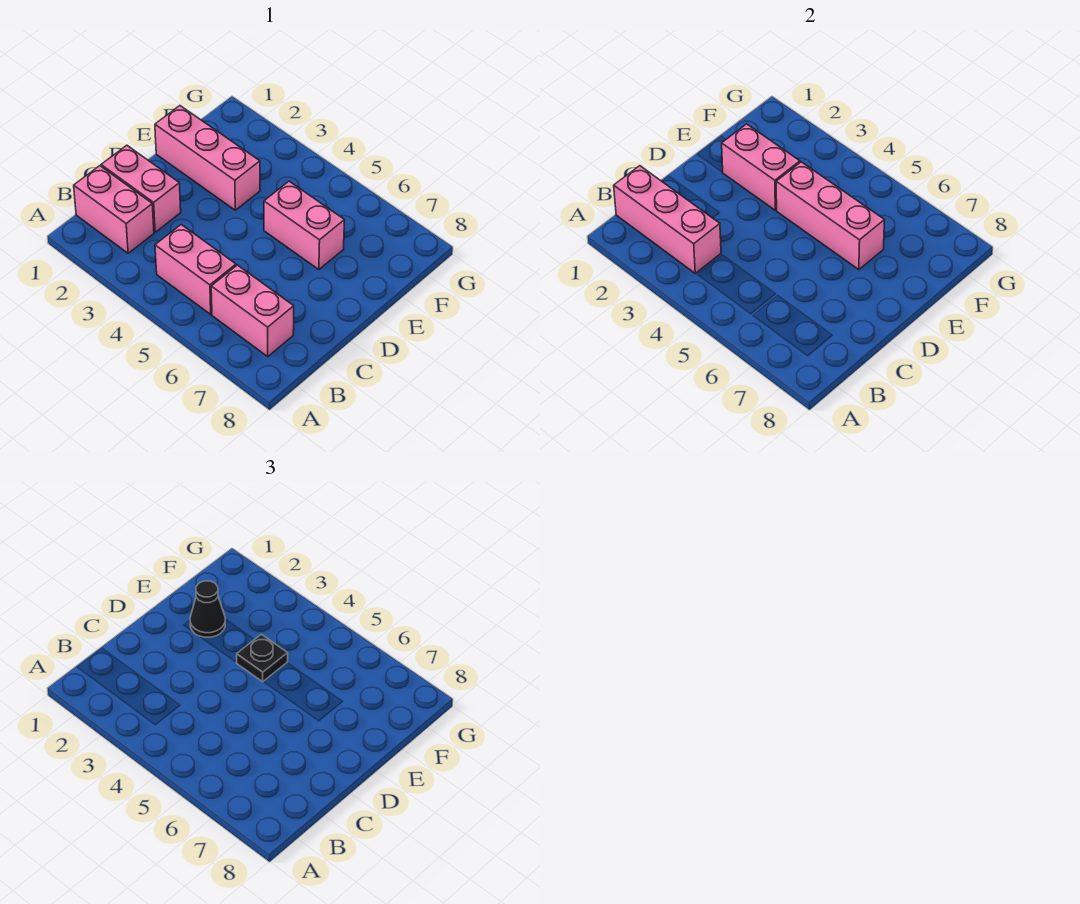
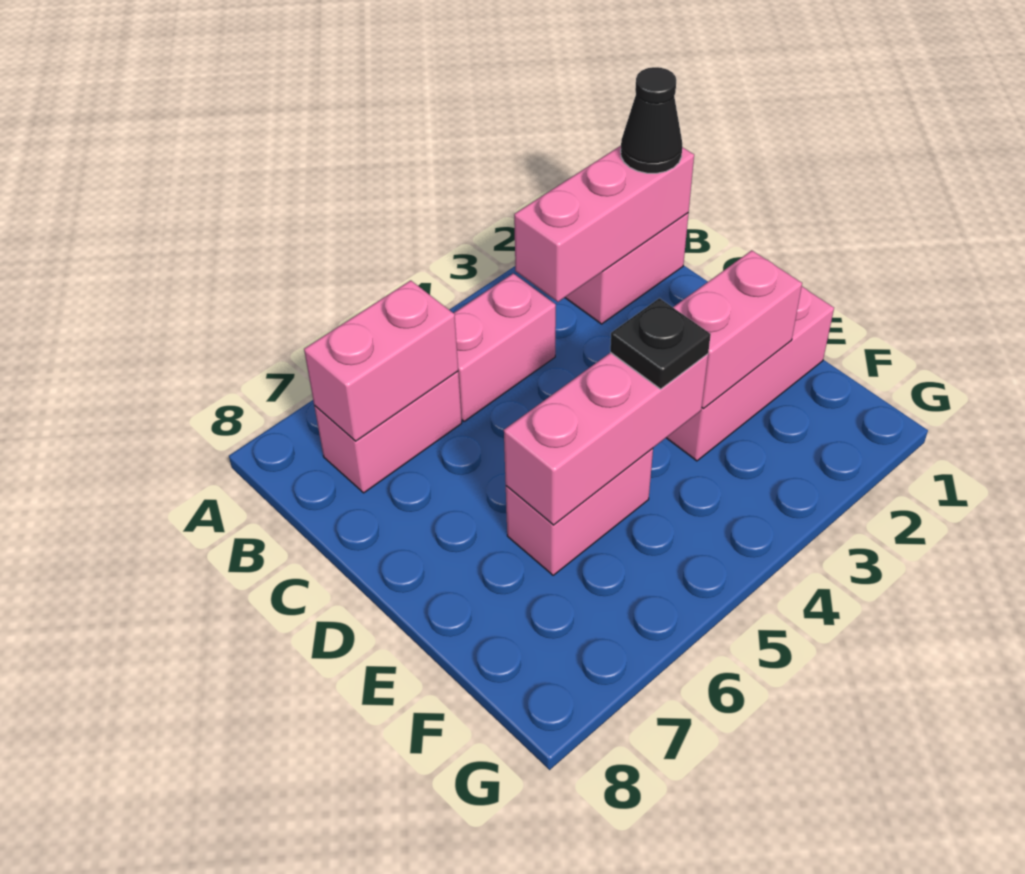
pink 1x2 brick [101,145,181,232] -> pink 1x2 brick moved to [304,280,458,441]
black 1x1 cone [190,581,225,637] -> black 1x1 cone moved to [621,67,682,173]

